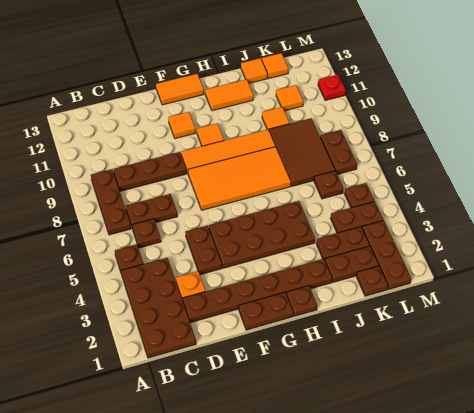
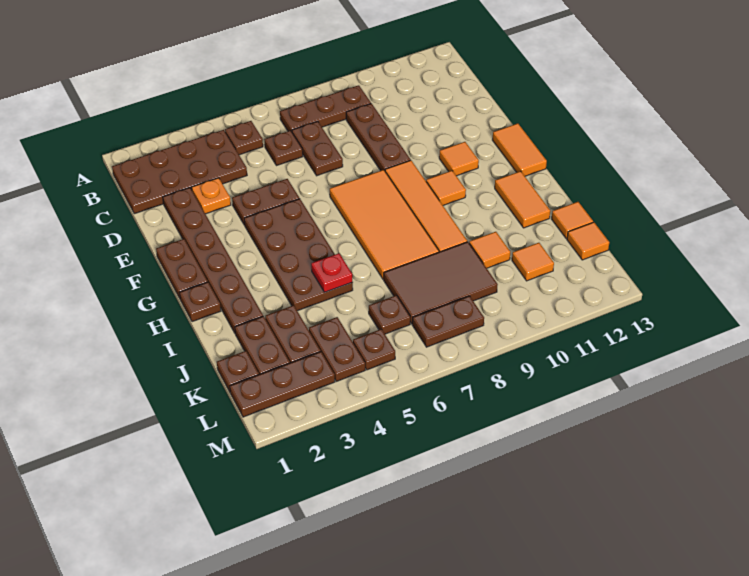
red 1x1 plate [318,75,346,100] -> red 1x1 plate moved to [311,253,352,292]

